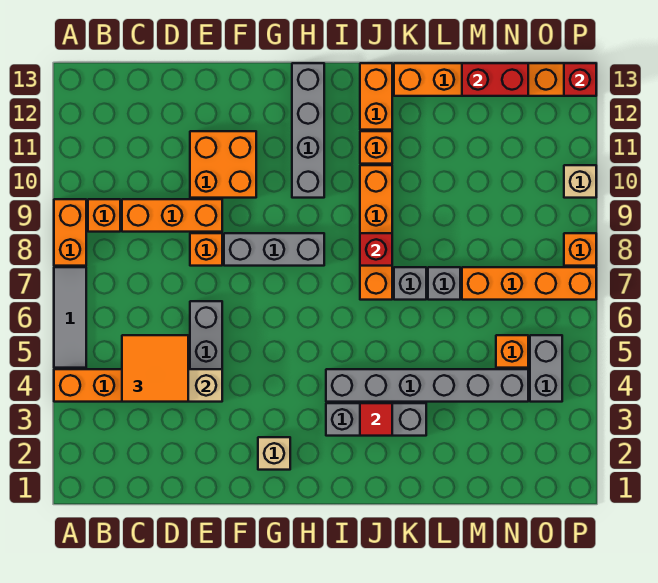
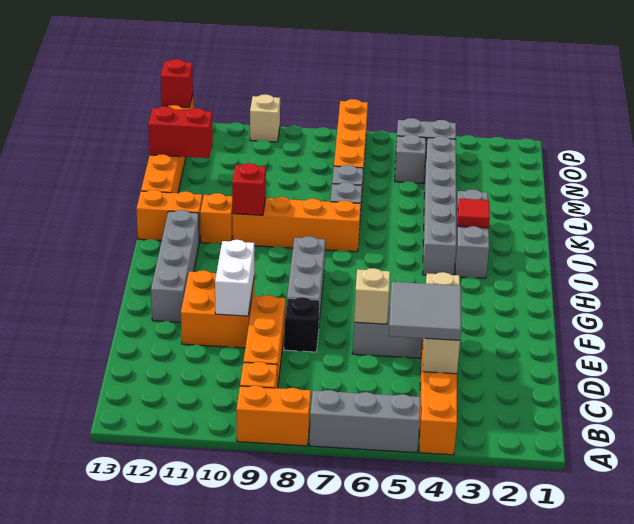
grey 1x3 tile [54,267,86,368] -> grey 1x3 brick [309,390,420,453]
orange 2x2 tile [122,335,188,402] -> grey 2x2 tile [389,282,461,340]
orange 1x1 brick [190,233,222,266] -> black 1x1 brick [284,297,320,352]
none -> white 1x2 brick [215,240,255,316]
tan 1x1 brick [258,437,290,470] -> tan 1x1 brick moved to [354,268,390,324]
grey 1x4 brick [292,63,324,198] -> grey 1x4 brick turned to [151,210,199,322]
red 1x1 brick [360,233,392,266] -> red 1x1 brick moved to [232,163,266,215]
red 1x2 brick [462,63,528,96] -> red 1x2 brick turned to [148,106,213,158]
orange 1x1 brick [496,335,528,368] -> grey 1x1 brick [395,134,426,183]
orange 1x1 brick [564,233,596,266] -> none

